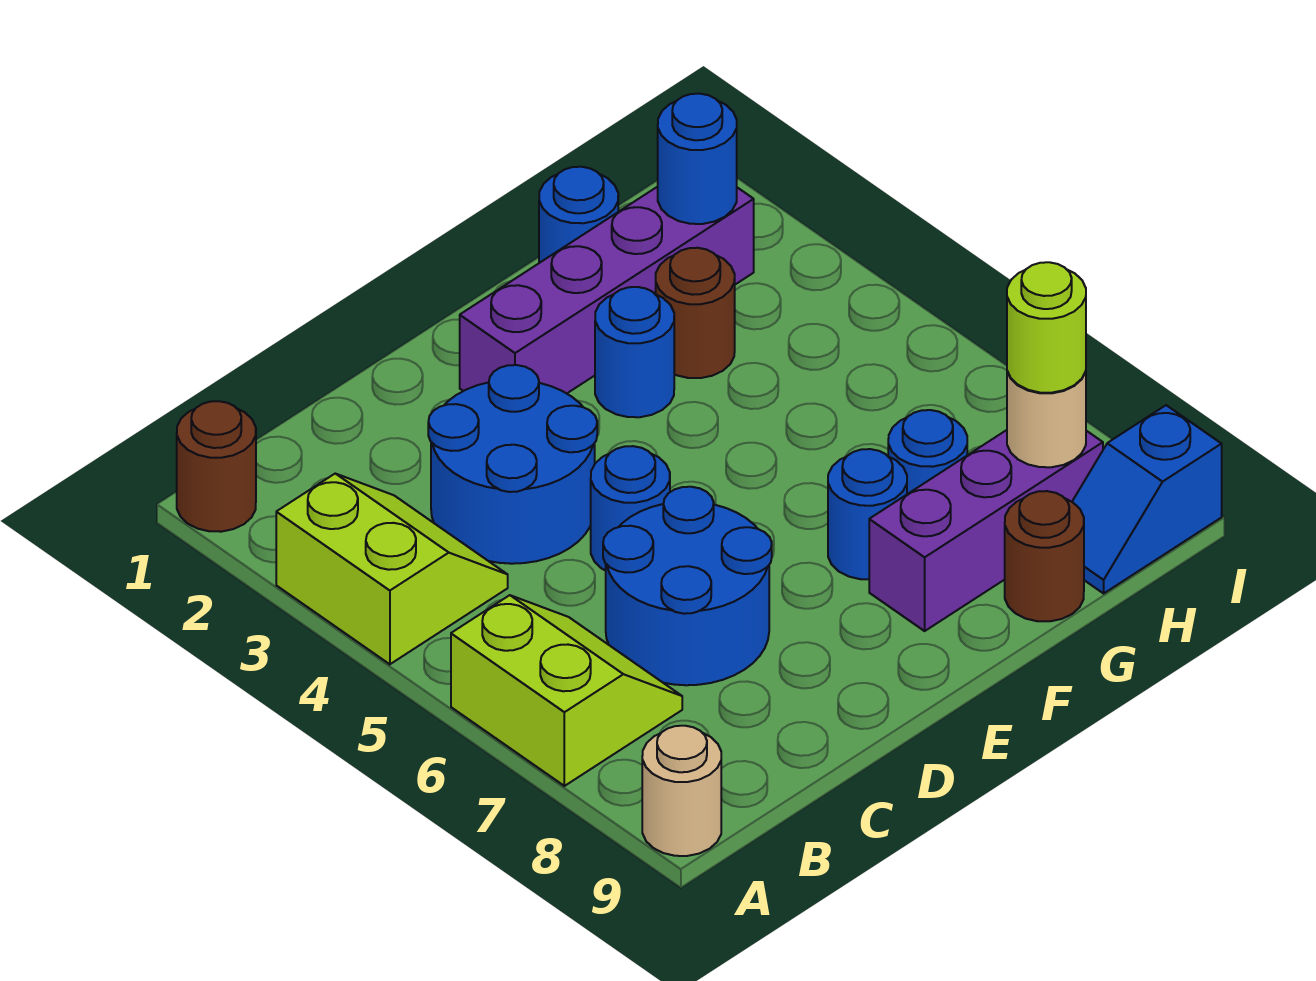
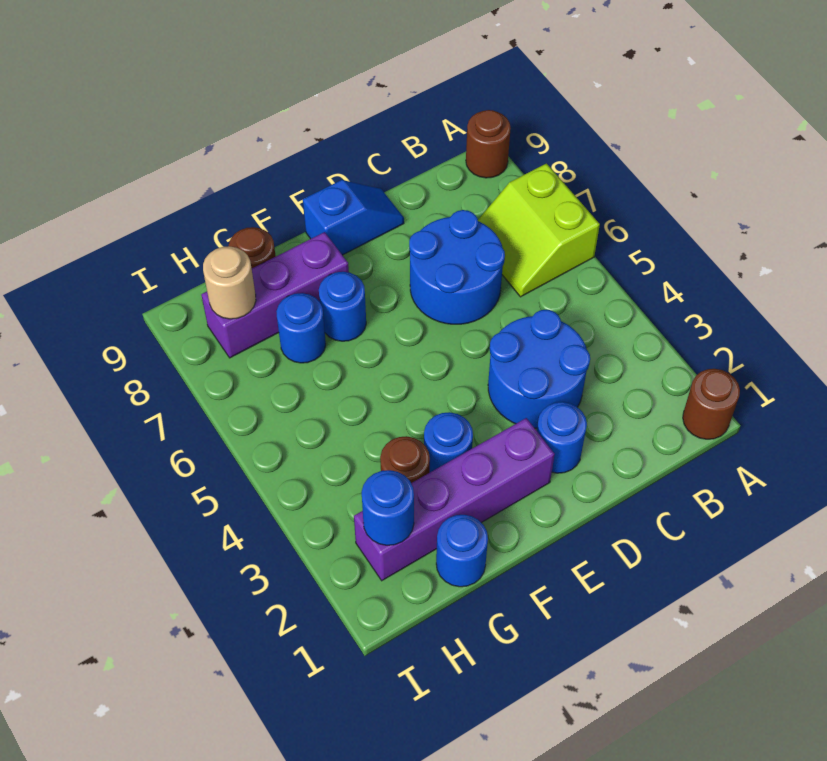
lime 2x2 slope [276,474,508,664] -> none
tan 1x1 round brick [642,726,721,856] -> brown 1x1 round brick [466,110,511,178]
blue 1x1 round brick [591,446,670,571] -> blue 1x1 round brick moved to [537,402,587,473]
lime 1x1 round brick [1007,262,1086,393] -> none
blue 1x2 slope [1072,405,1222,593] -> blue 1x2 slope moved to [303,180,404,255]

